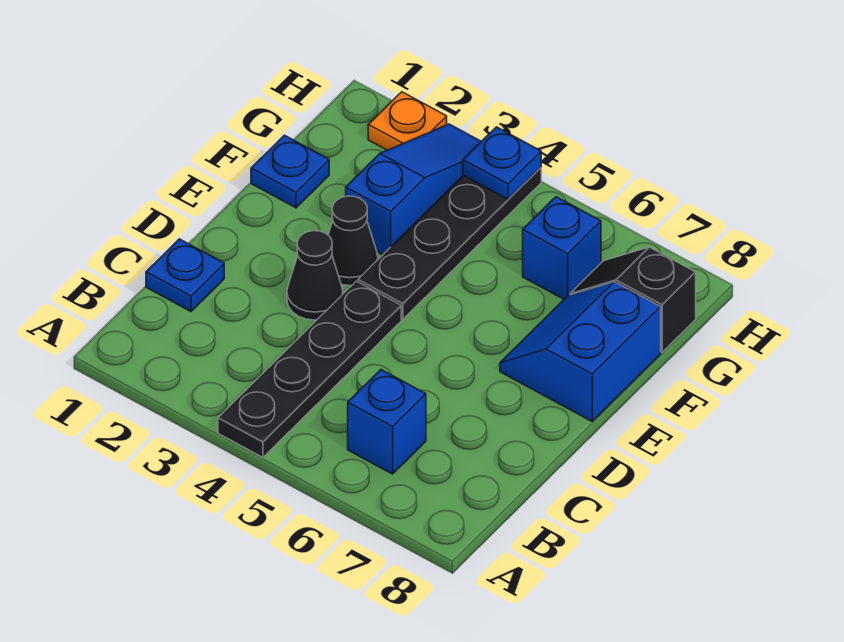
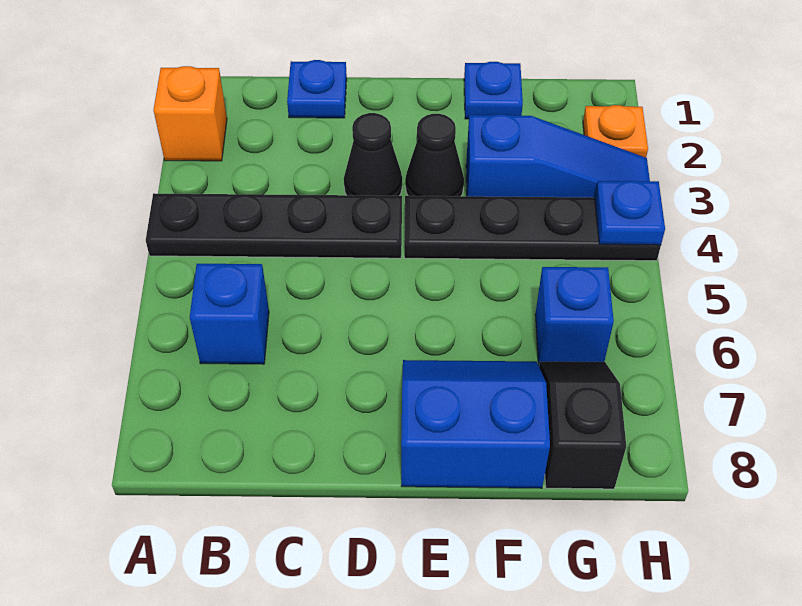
none -> orange 1x1 brick [154,66,227,161]

